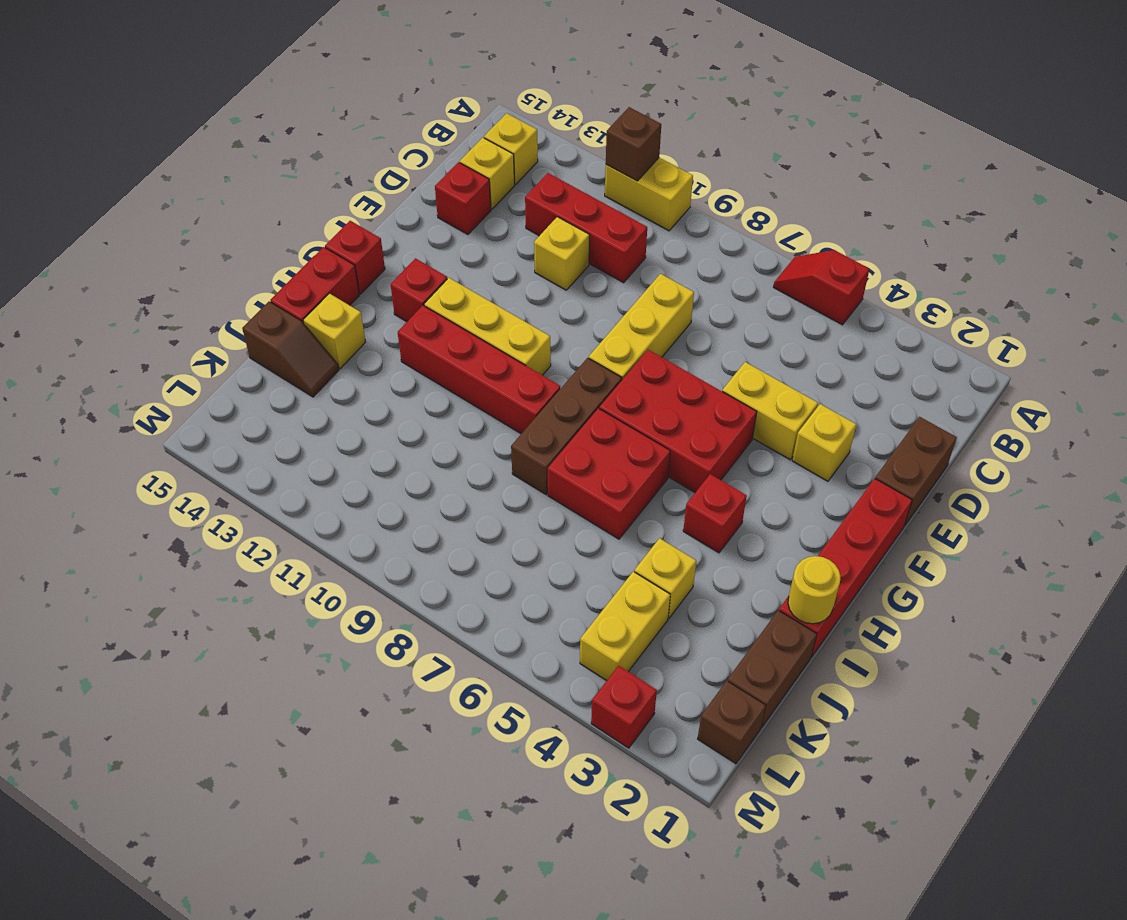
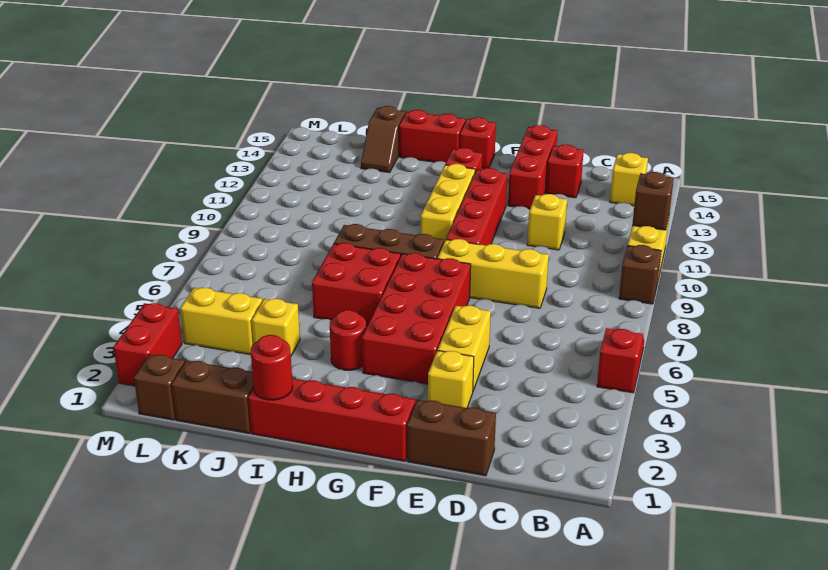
none -> brown 1x1 brick [619,245,661,304]
red 1x3 brick [525,173,647,283] -> red 1x3 brick moved to [508,125,557,209]
yellow 1x1 brick [460,138,515,209] -> none
red 2x3 brick [599,350,757,492] -> red 2x4 brick [362,253,471,384]
red 1x1 brick [683,474,747,553] -> red 1x1 round brick [330,310,366,370]
red 1x4 brick [398,305,560,434] -> red 1x4 brick moved to [446,168,507,245]
yellow 1x1 round brick [788,556,841,624] -> red 1x1 round brick [251,335,293,400]
yellow 1x1 brick [303,293,365,369] -> none
red 1x1 brick [591,666,657,748] -> red 1x2 brick [113,303,182,386]

